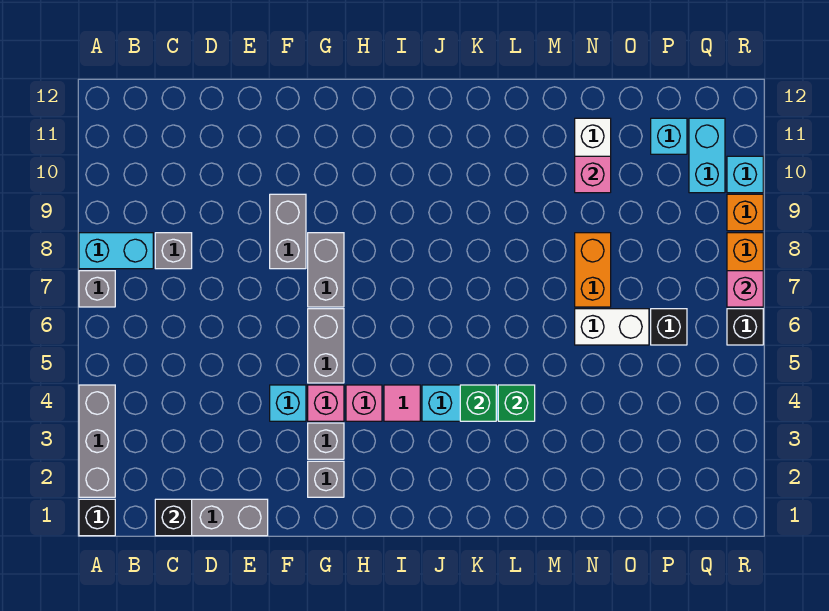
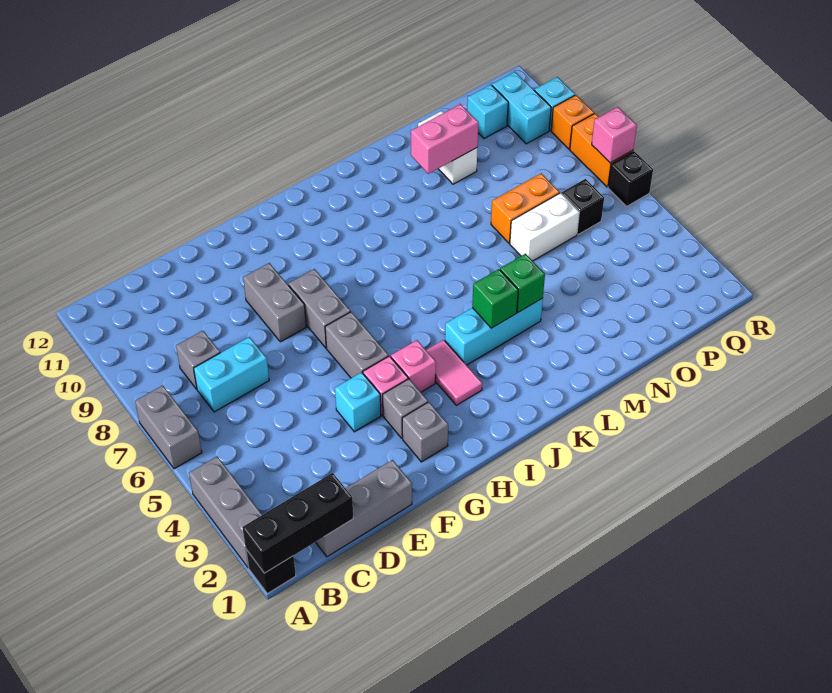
grey 1x1 brick [79,271,115,307] -> grey 1x2 brick [135,385,202,469]
cyan 1x2 brick [79,233,153,269] -> cyan 1x2 brick moved to [194,337,269,412]
black 1x1 brick [155,499,192,536] -> black 1x3 brick [243,473,354,573]
pink 1x1 tile [384,385,420,421] -> pink 1x2 tile [426,340,482,405]
orange 1x2 brick [575,233,611,307] -> orange 1x2 brick turned to [491,173,560,243]
pink 1x1 brick [575,156,611,193] -> pink 1x2 brick [411,104,479,174]

